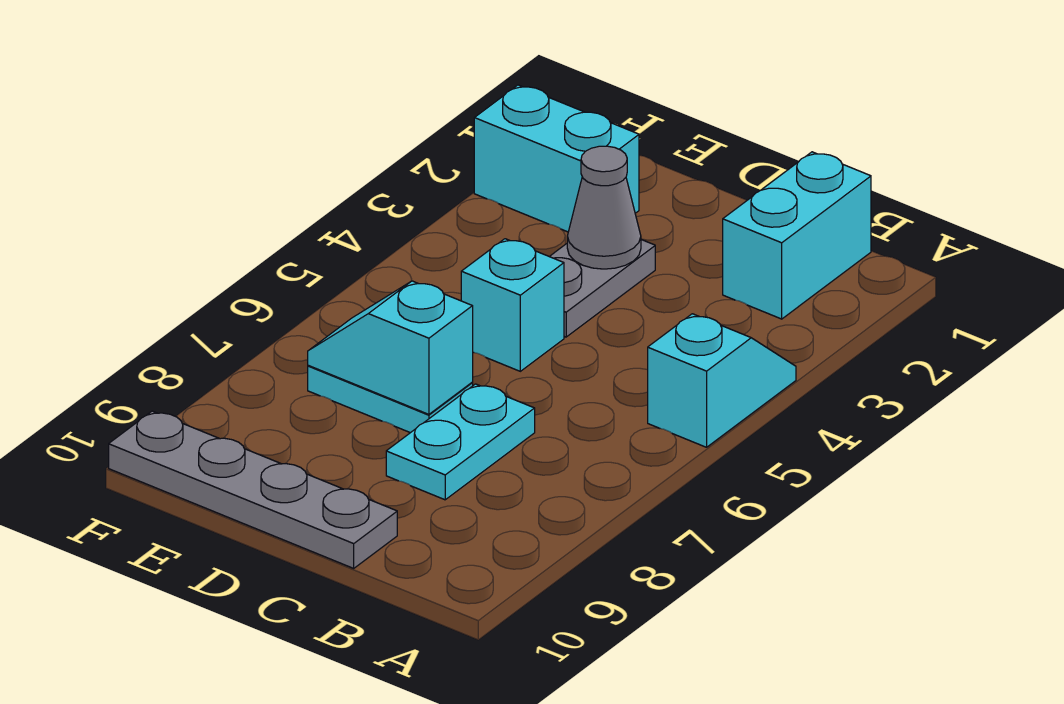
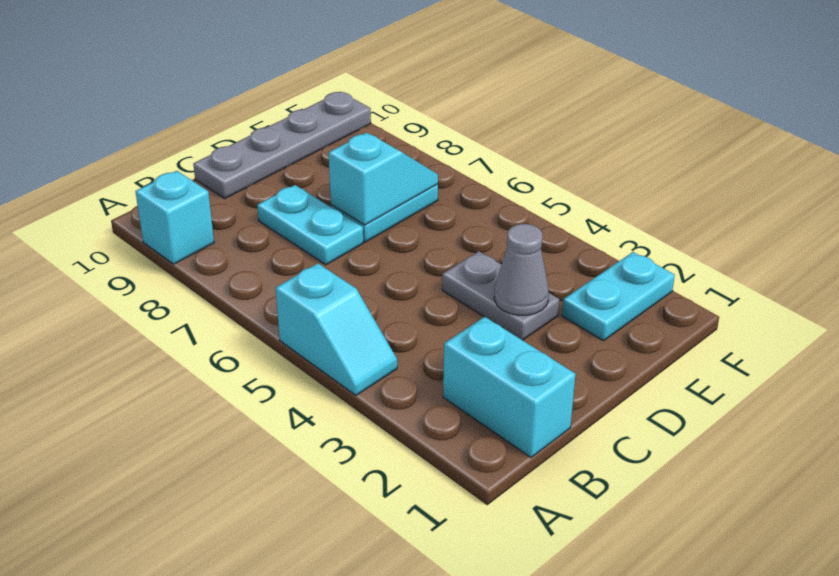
cyan 1x1 brick [461,239,564,371] -> cyan 1x1 brick moved to [135,171,214,264]
cyan 1x2 brick [474,85,639,232] -> cyan 1x2 plate [562,252,675,341]

